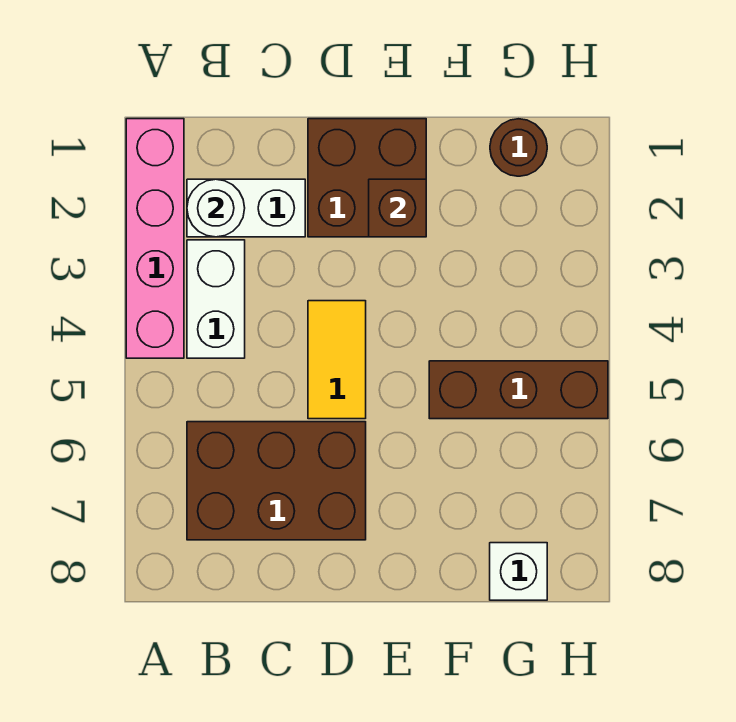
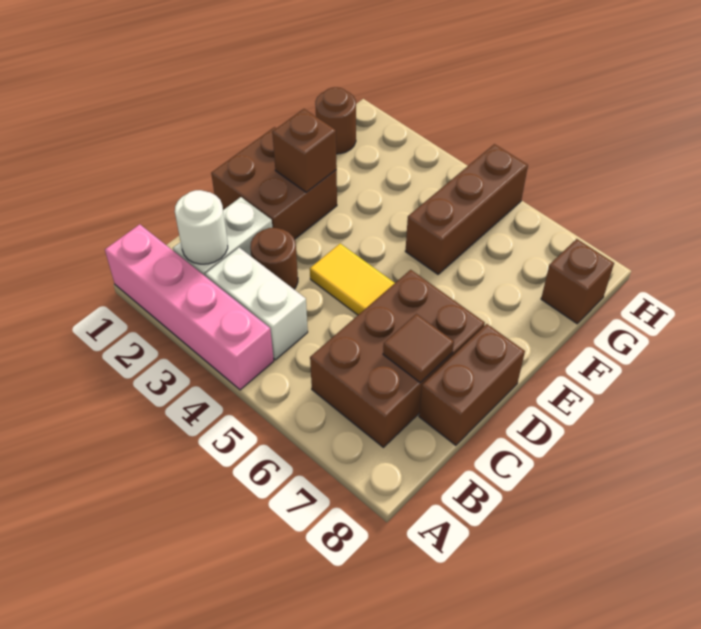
none -> brown 1x1 round brick [250,228,298,289]
none -> brown 1x1 tile [383,314,454,383]
none -> brown 1x2 brick [419,324,525,445]
white 1x1 brick [490,543,547,600] -> brown 1x1 brick [541,239,614,324]

